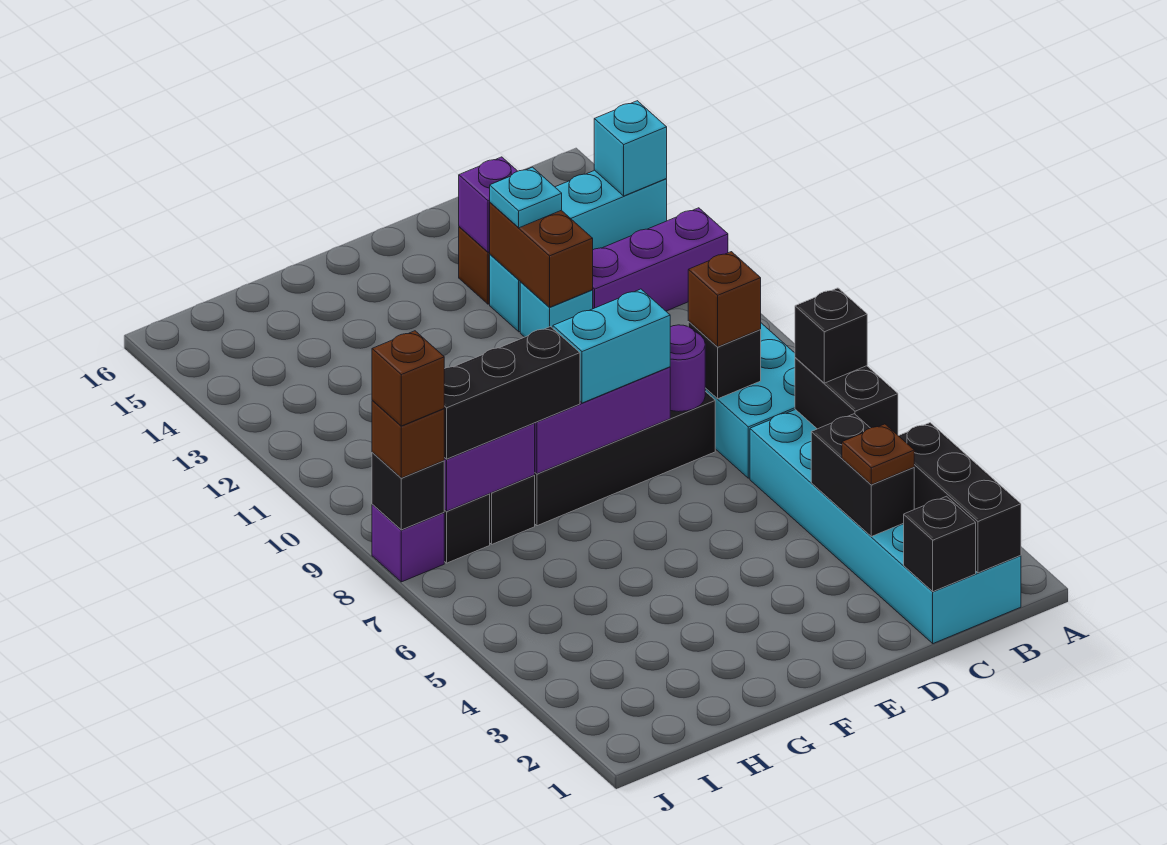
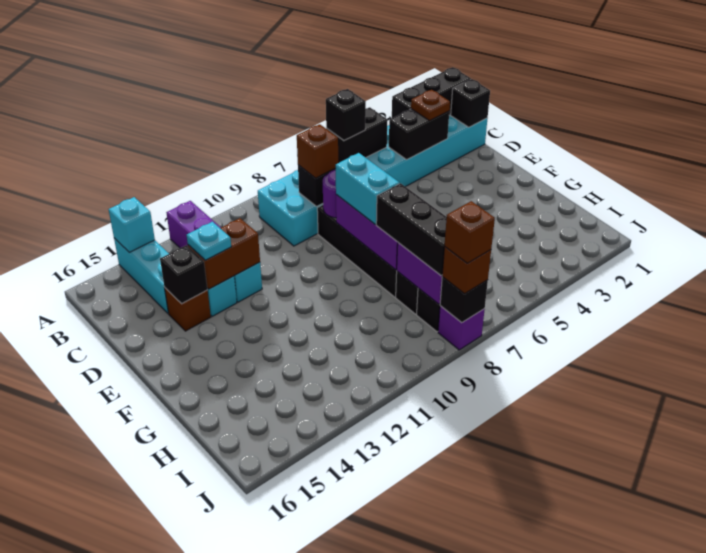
purple 1x1 brick [459,157,517,252] -> black 1x1 brick [160,245,207,304]

